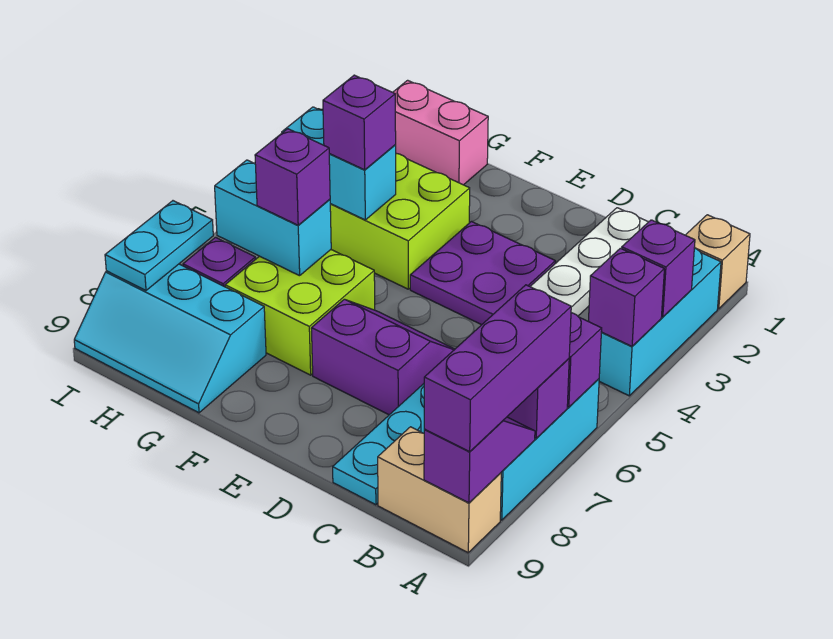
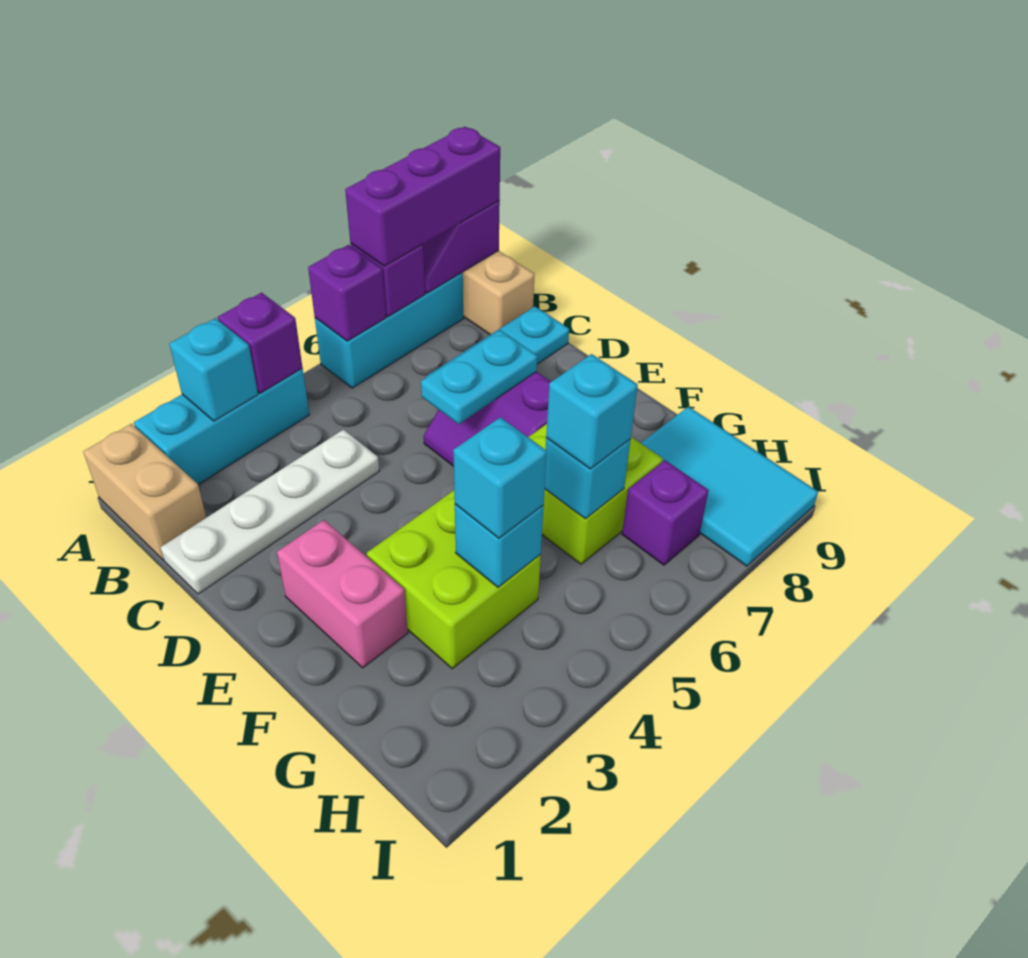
tan 1x1 brick [686,215,750,309] -> tan 1x2 brick [83,424,206,560]
purple 1x1 brick [622,220,695,317] -> cyan 1x1 brick [169,318,258,421]
purple 2x2 plate [410,222,555,325] -> none
pink 1x2 brick [393,80,488,185] -> pink 1x2 brick moved to [277,520,408,668]
cyan 1x2 brick [282,107,396,220] -> cyan 1x1 brick [455,504,544,587]
purple 1x1 brick [323,75,396,170] -> cyan 1x1 brick [453,417,547,538]
cyan 1x2 brick [215,160,331,276] -> cyan 1x1 brick [545,438,631,519]
purple 1x1 brick [255,129,330,225] -> cyan 1x1 brick [546,354,638,469]
cyan 2x3 slope [74,264,266,413] -> cyan 2x3 tile [641,407,818,566]
cyan 1x2 plate [105,201,213,290] -> cyan 1x2 plate moved to [421,330,537,424]

